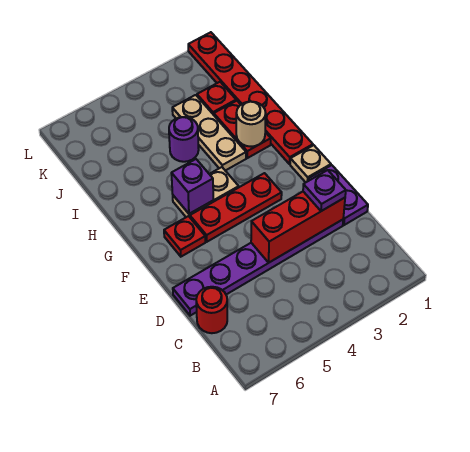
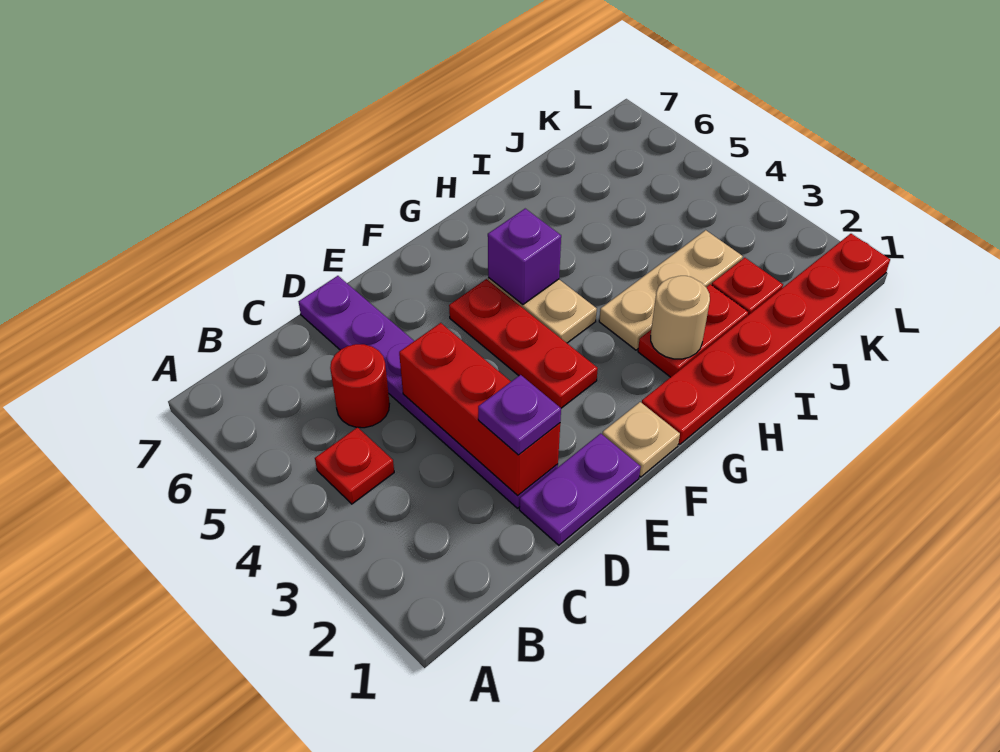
red 1x1 round brick [196,287,227,333] -> red 1x1 round brick moved to [330,344,389,428]
red 1x1 plate [164,216,205,257] -> red 1x1 plate moved to [315,427,394,504]
purple 1x1 round brick [169,117,199,162] -> none

